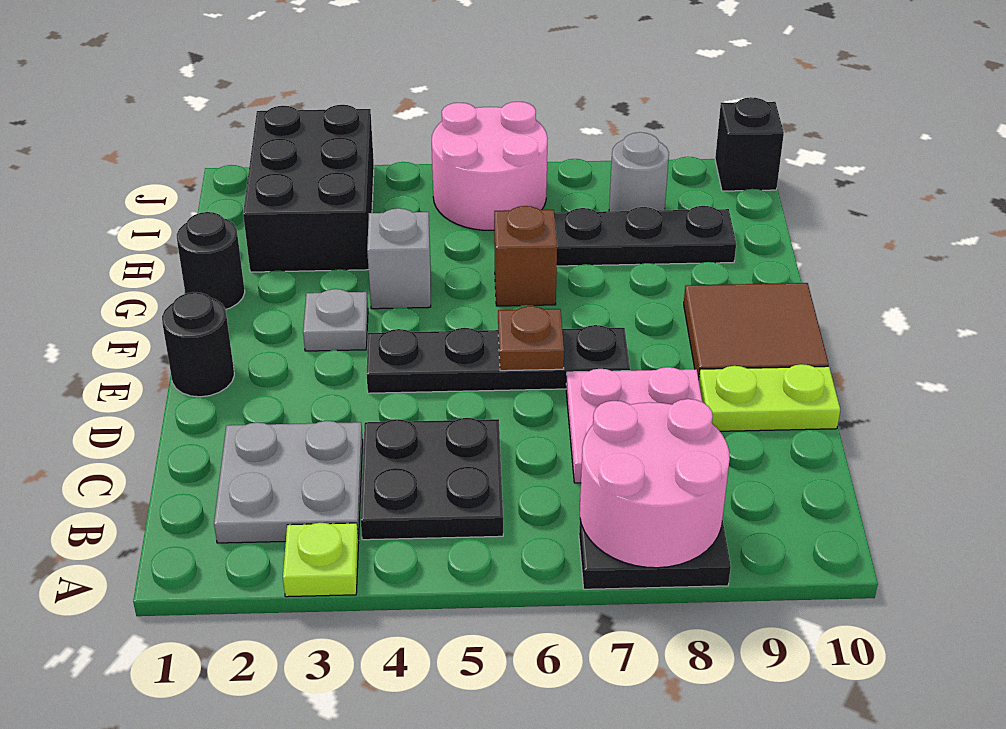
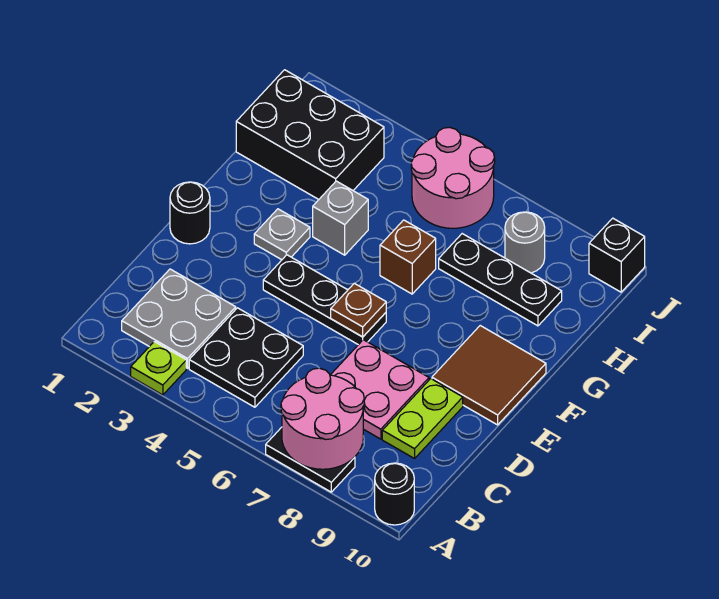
lime 1x2 plate [699,364,840,431] -> lime 1x2 plate turned to [382,379,463,459]
black 1x4 plate [367,325,630,393] -> black 1x3 plate [263,255,386,345]
black 1x1 round brick [177,212,245,309] -> black 1x1 round brick moved to [375,463,414,525]
black 2x3 brick [243,105,374,272] -> black 2x3 brick turned to [236,70,384,199]

